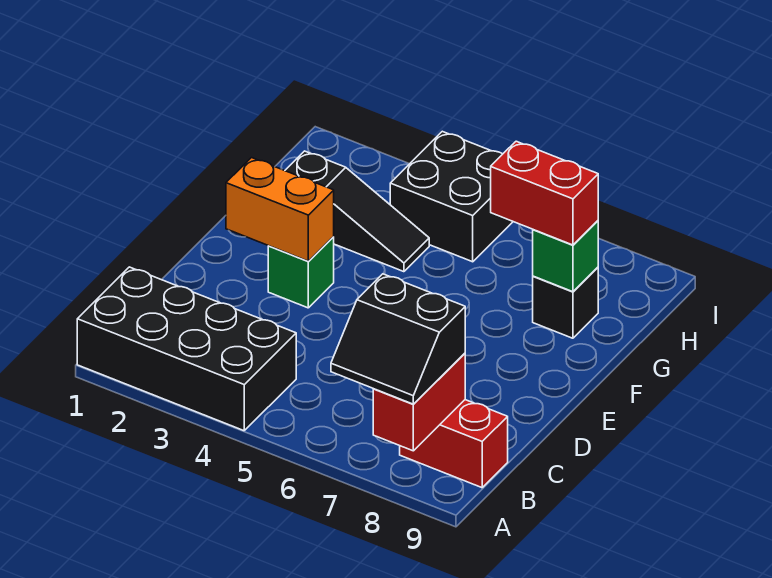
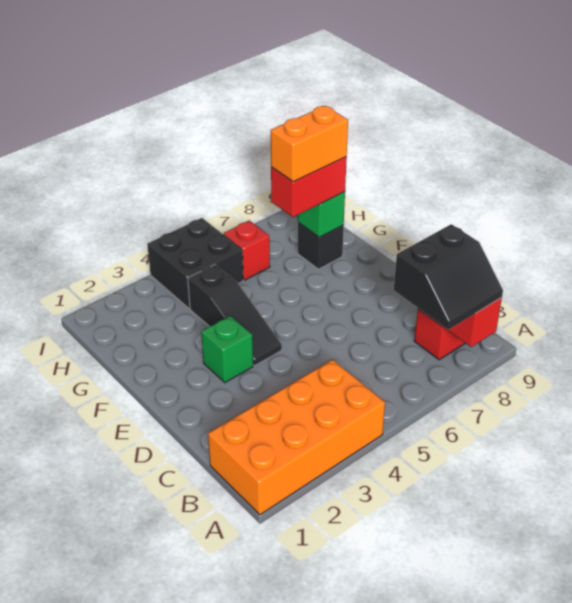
black 2x4 brick [77,267,296,431] -> orange 2x4 brick [208,360,385,515]
orange 1x2 brick [226,158,334,261] -> orange 1x2 brick moved to [271,106,348,182]
black 1x3 slope [285,151,429,272] -> black 1x3 slope turned to [188,264,282,366]
none -> red 1x1 brick [224,221,270,280]

